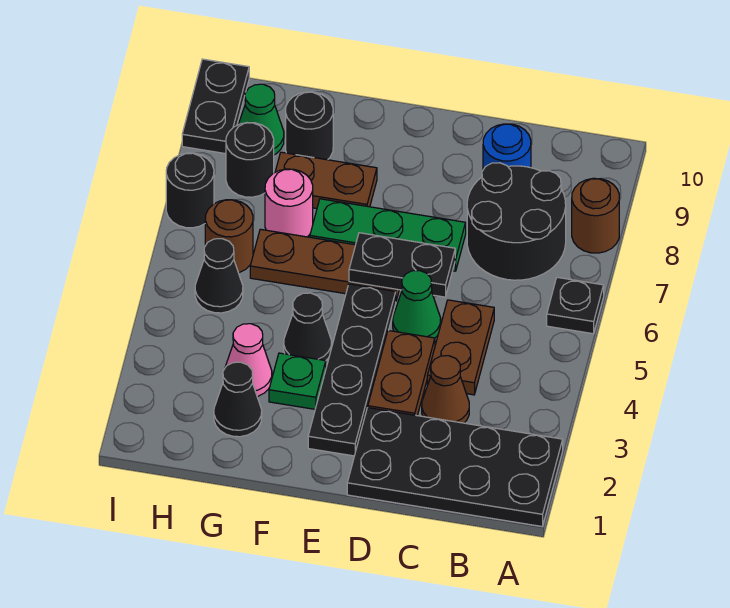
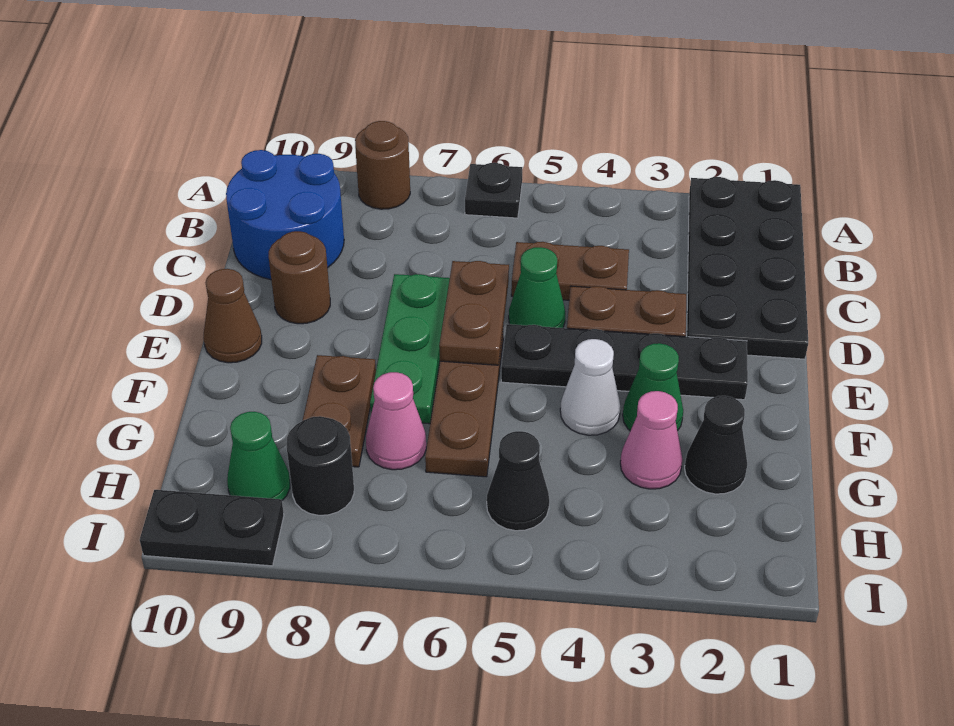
black 2x2 round brick [467,163,566,280] -> none
brown 1x1 cone [422,356,469,423] -> brown 1x1 cone moved to [203,269,262,363]
blue 1x1 round brick [483,124,531,170] -> blue 2x2 round brick [226,150,344,280]
black 1x2 plate [349,233,455,297] -> brown 1x2 plate [439,261,509,365]
green 1x1 plate [269,353,326,409] -> green 1x1 cone [623,343,683,431]
black 1x1 cone [284,293,332,361] -> white 1x1 cone [560,339,620,435]
pink 1x1 round brick [265,169,313,237] -> pink 1x1 cone [366,372,426,470]
black 1x1 round brick [286,92,333,160] -> none
brown 1x1 round brick [205,200,253,273] -> brown 1x1 round brick moved to [269,231,330,324]
black 1x1 round brick [166,153,214,228] -> none

